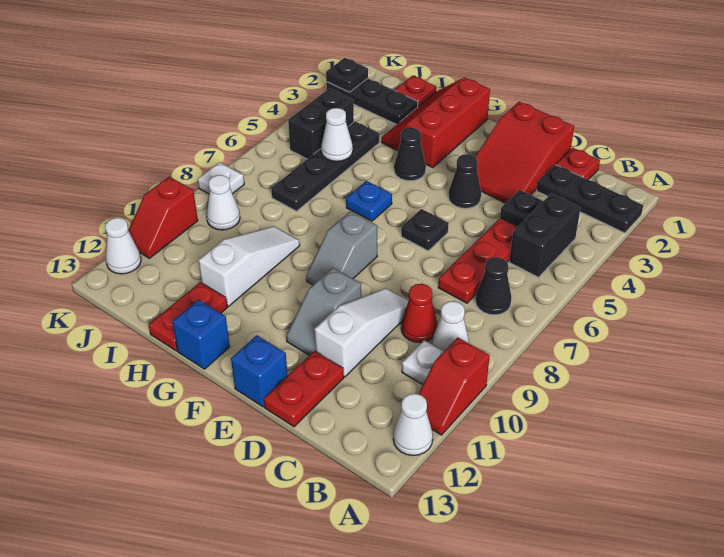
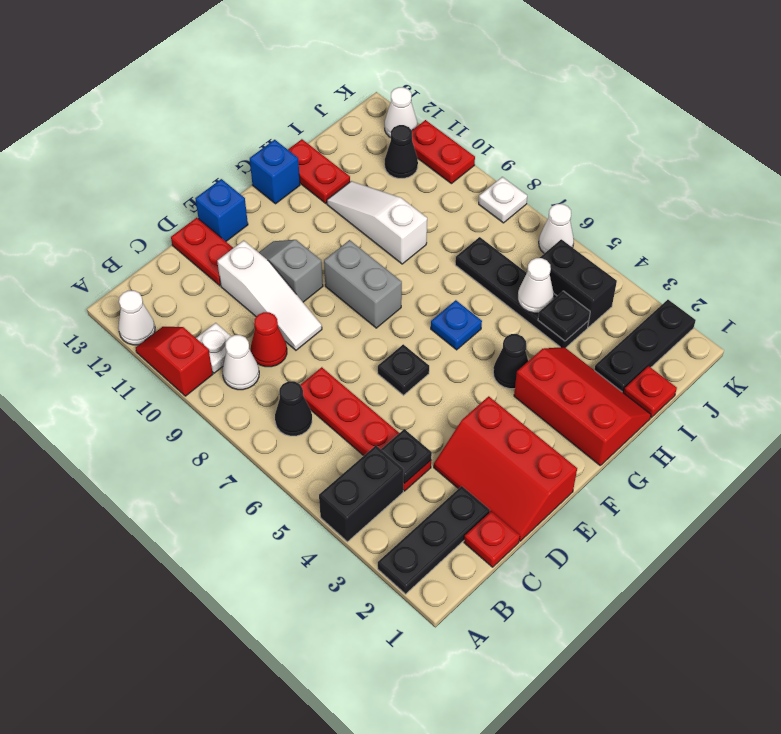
black 1x2 brick [509,194,580,277] -> black 1x2 brick turned to [319,446,404,542]
red 2x3 slope [475,102,574,203] -> red 2x3 slope turned to [434,396,577,541]
black 1x1 cone [448,154,481,208] -> black 1x1 cone moved to [385,125,418,178]
grey 1x2 slope [306,211,377,285] -> grey 1x2 brick [324,240,402,328]
white 1x3 slope [198,226,300,306] -> white 1x3 slope turned to [327,181,427,264]
white 1x1 cone [206,175,240,230] -> white 1x1 cone moved to [539,204,574,253]
black 1x1 plate [326,58,368,92] -> black 1x1 plate moved to [538,291,590,341]
red 1x2 slope [128,177,198,258] -> red 1x2 plate [412,120,475,184]

